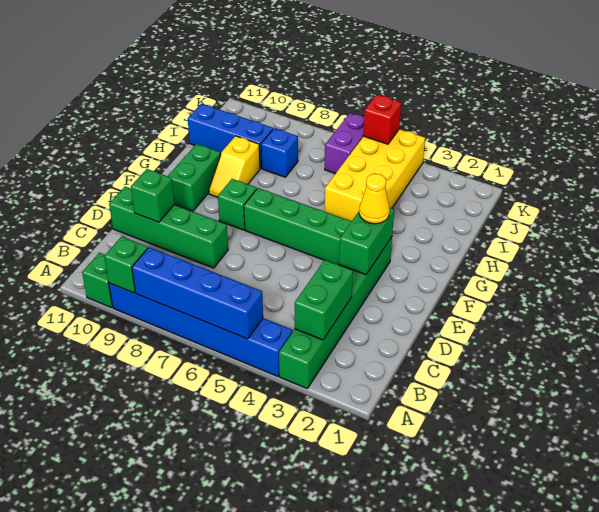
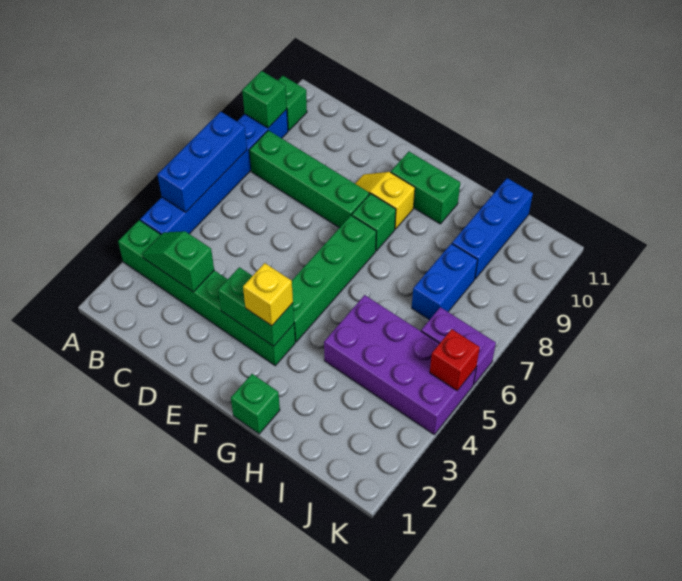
blue 1x4 brick [132,247,263,339] -> blue 1x3 brick [158,112,247,212]
green 1x2 brick [295,260,353,340] -> green 1x2 slope [142,231,214,292]
green 1x4 brick [109,187,228,268] -> green 1x4 brick turned to [249,130,369,228]
green 1x1 brick [131,169,174,222] -> green 1x1 brick moved to [231,374,280,434]
yellow 1x1 cone [359,174,390,224] -> yellow 1x1 brick [243,263,293,326]
yellow 1x2 slope [209,136,260,197] -> yellow 1x2 slope moved to [355,172,415,229]
yellow 2x4 brick [325,129,425,221] -> purple 2x4 brick [324,295,476,434]
blue 1x1 brick [261,128,298,177] -> blue 1x2 brick [412,244,478,320]

